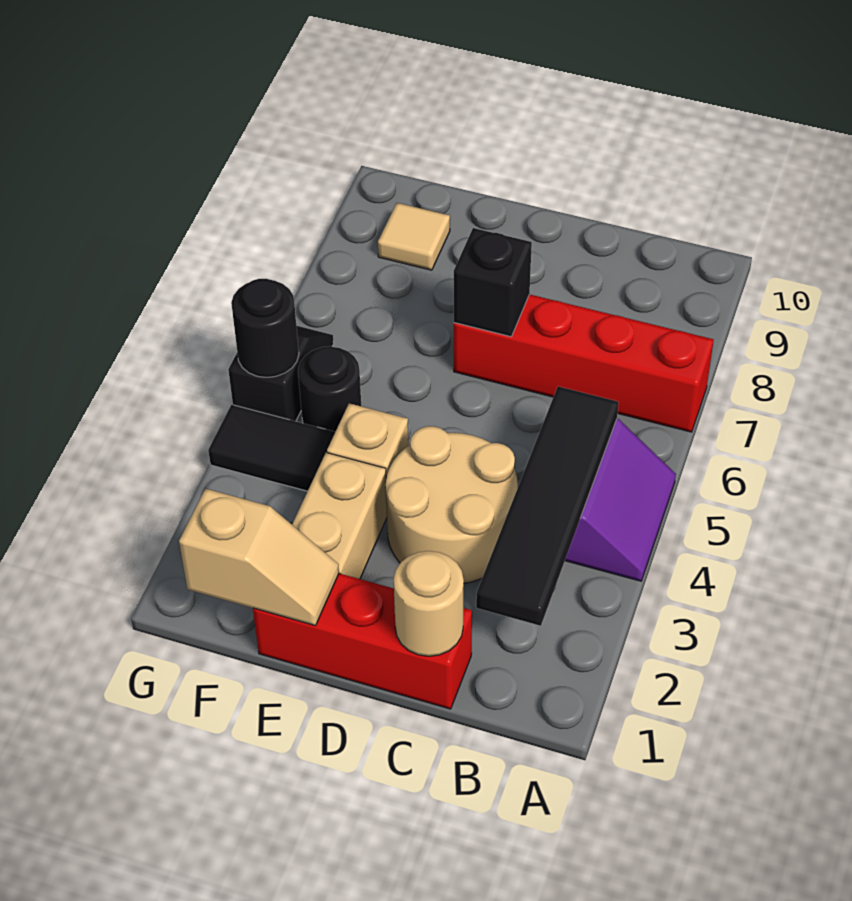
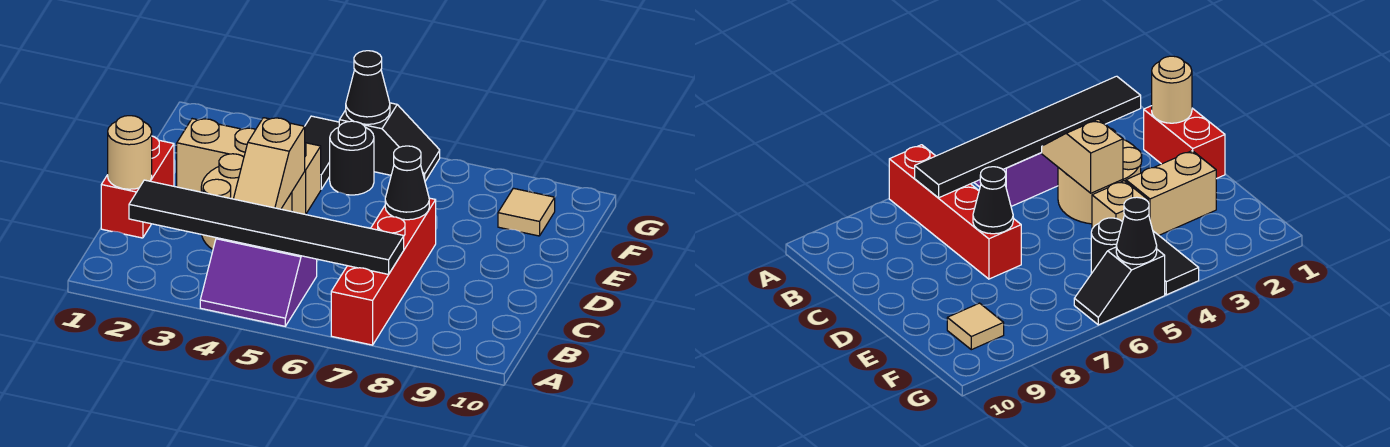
black 1x4 tile [476,386,619,626] -> black 1x6 tile [129,180,404,274]
red 1x3 brick [253,573,472,709] -> red 1x2 brick [101,136,174,238]
black 1x1 brick [454,228,532,337] -> black 1x1 cone [385,146,429,220]
tan 1x2 slope [179,489,339,626] -> tan 1x2 slope moved to [234,118,305,209]
black 1x1 round brick [231,279,299,377] -> black 1x1 cone [346,51,390,124]

